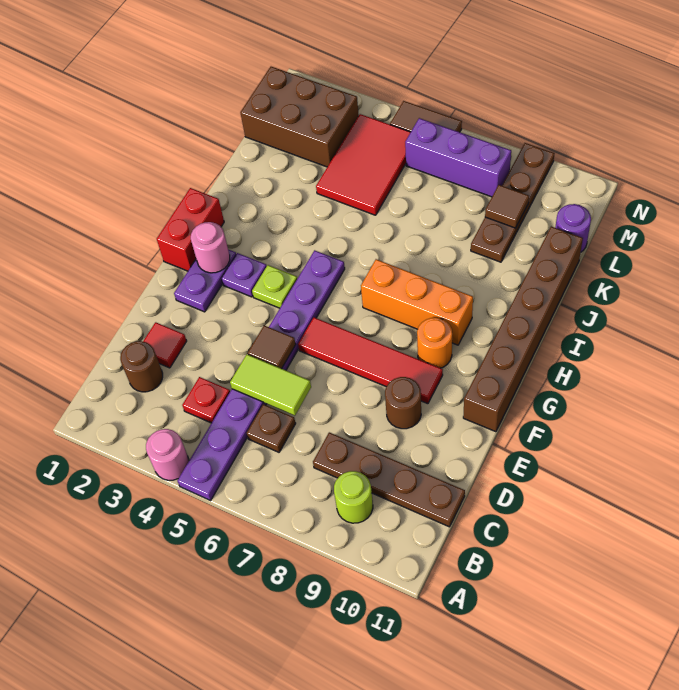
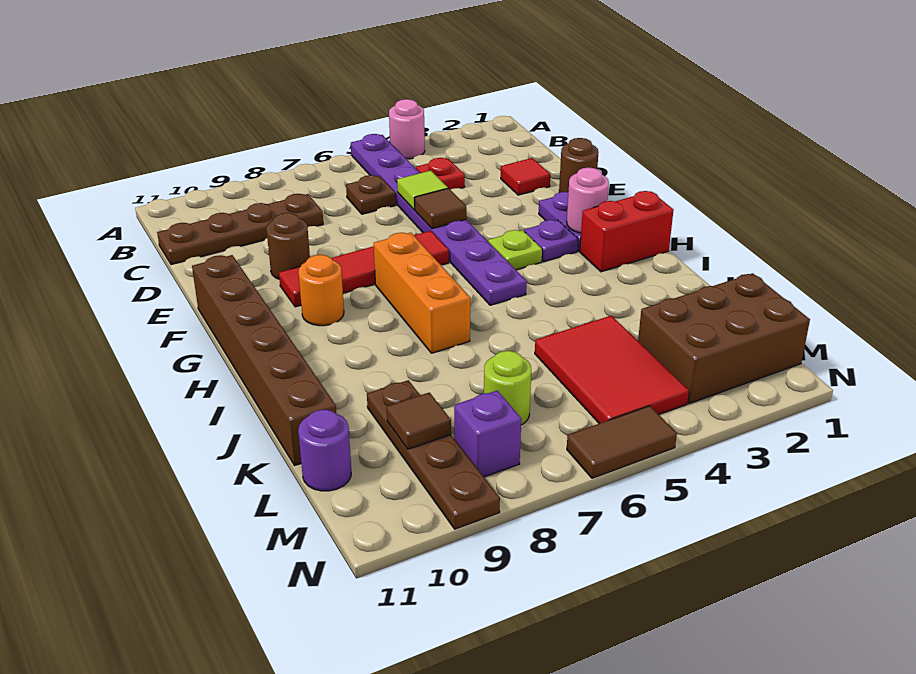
lime 1x1 round brick [334,471,373,523] -> lime 1x1 round brick moved to [484,351,531,425]
brown 1x1 round brick [120,341,163,392] -> brown 1x1 round brick moved to [559,138,598,192]
lime 1x2 tile [230,354,311,415] -> lime 1x1 tile [397,171,448,210]
red 1x2 brick [157,188,224,271] -> red 1x2 brick turned to [580,191,673,272]
orange 1x3 brick [361,259,473,345] -> orange 1x3 brick turned to [374,233,470,353]
purple 1x3 brick [405,118,511,197] -> purple 1x1 brick [454,390,521,477]

